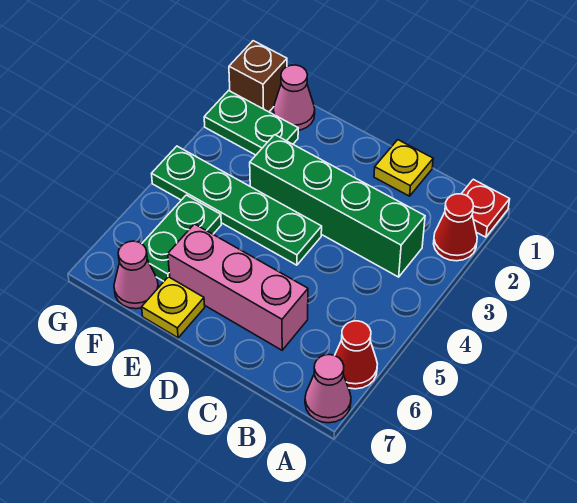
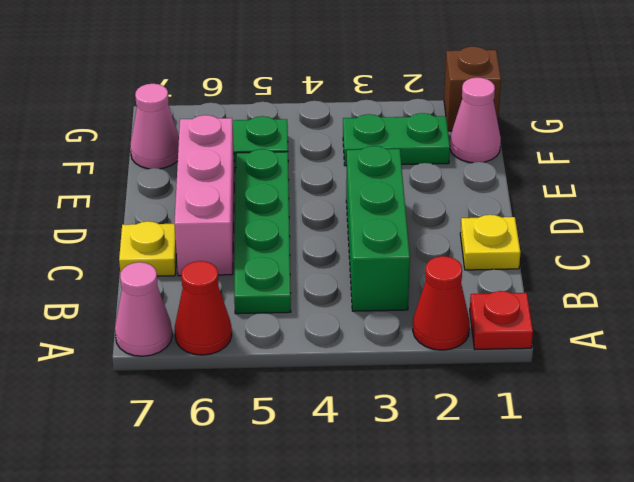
green 1x4 brick [250,135,425,277] -> green 1x3 brick [346,146,410,311]
green 1x4 plate [152,146,322,265] -> green 1x4 plate moved to [234,149,291,314]
yellow 1x1 plate [142,277,205,338] -> yellow 1x1 plate moved to [119,221,177,276]
green 1x2 plate [204,91,298,155] -> green 1x2 plate turned to [343,113,450,166]

